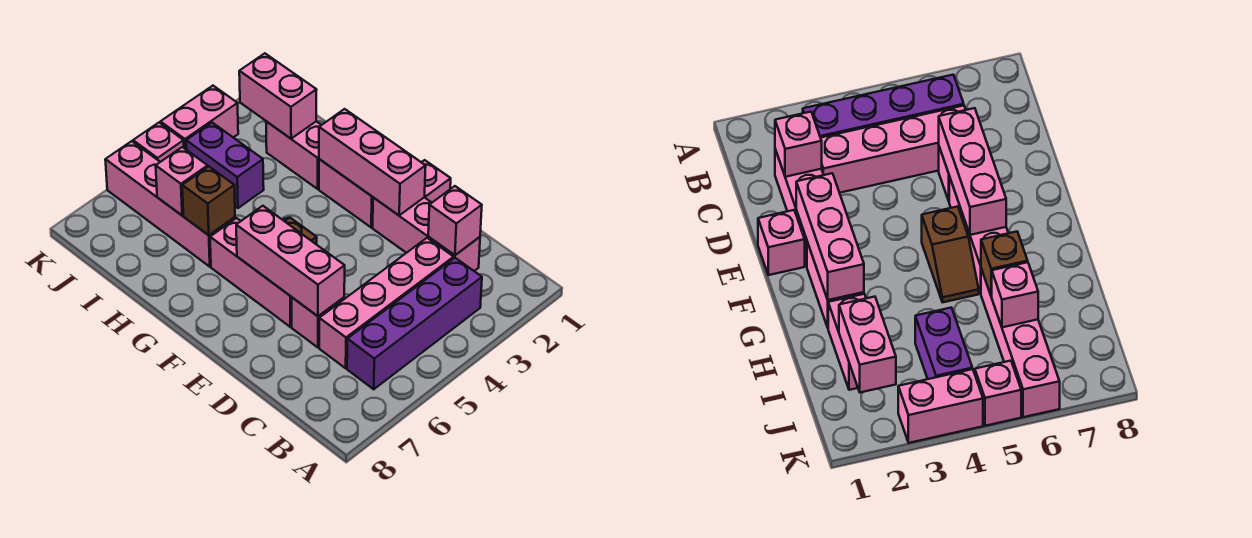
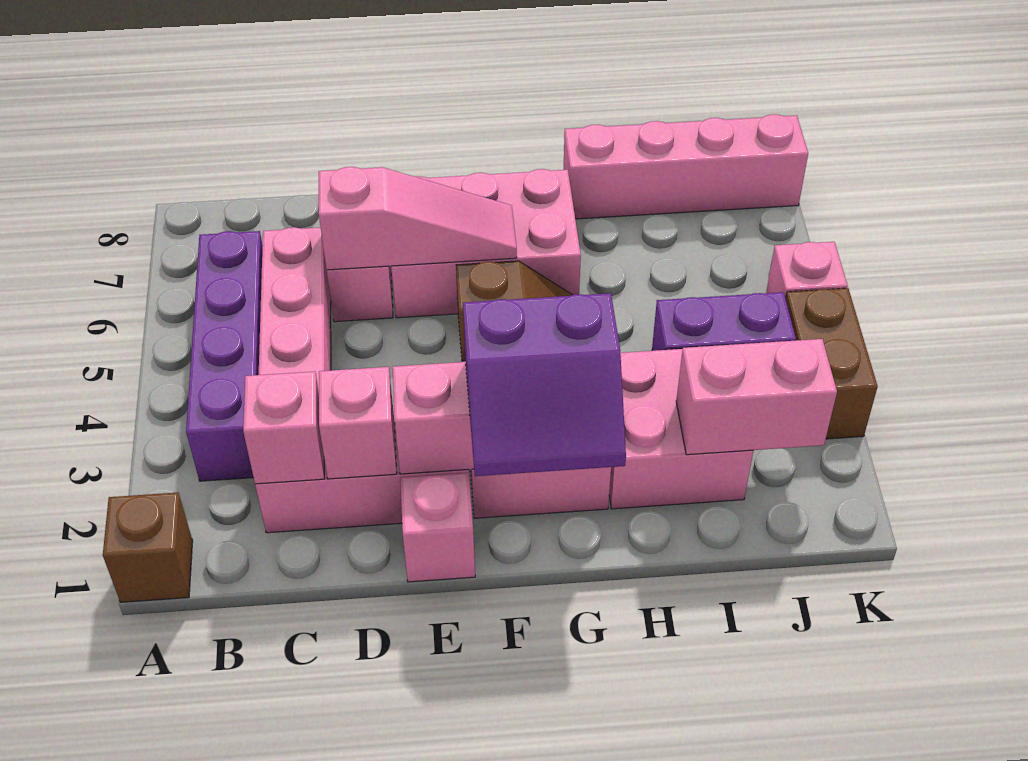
pink 1x3 brick [236,206,345,316] -> pink 1x3 slope [319,167,517,270]
pink 1x3 brick [210,218,292,327] -> pink 2x3 brick [391,169,581,318]
none -> purple 2x2 slope [463,293,626,476]
pink 1x2 brick [266,121,321,189] -> pink 2x2 brick [609,349,753,509]
pink 1x4 brick [105,141,235,267] -> pink 1x4 brick moved to [563,114,808,219]
brown 1x1 brick [182,167,235,235] -> brown 1x1 brick moved to [103,492,193,602]
pink 1x1 brick [156,147,208,215] -> pink 1x1 brick moved to [319,367,397,479]
pink 1x2 brick [160,86,238,150] -> brown 1x2 brick [786,288,878,439]

